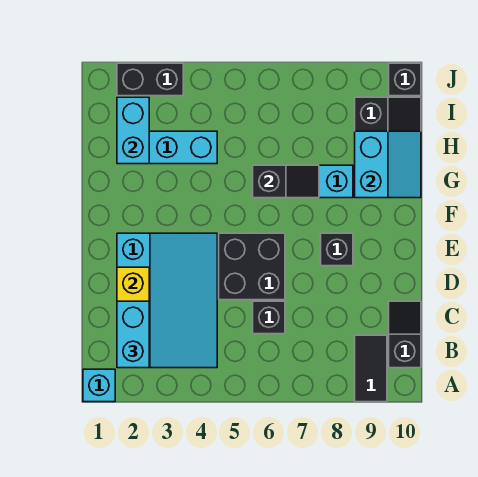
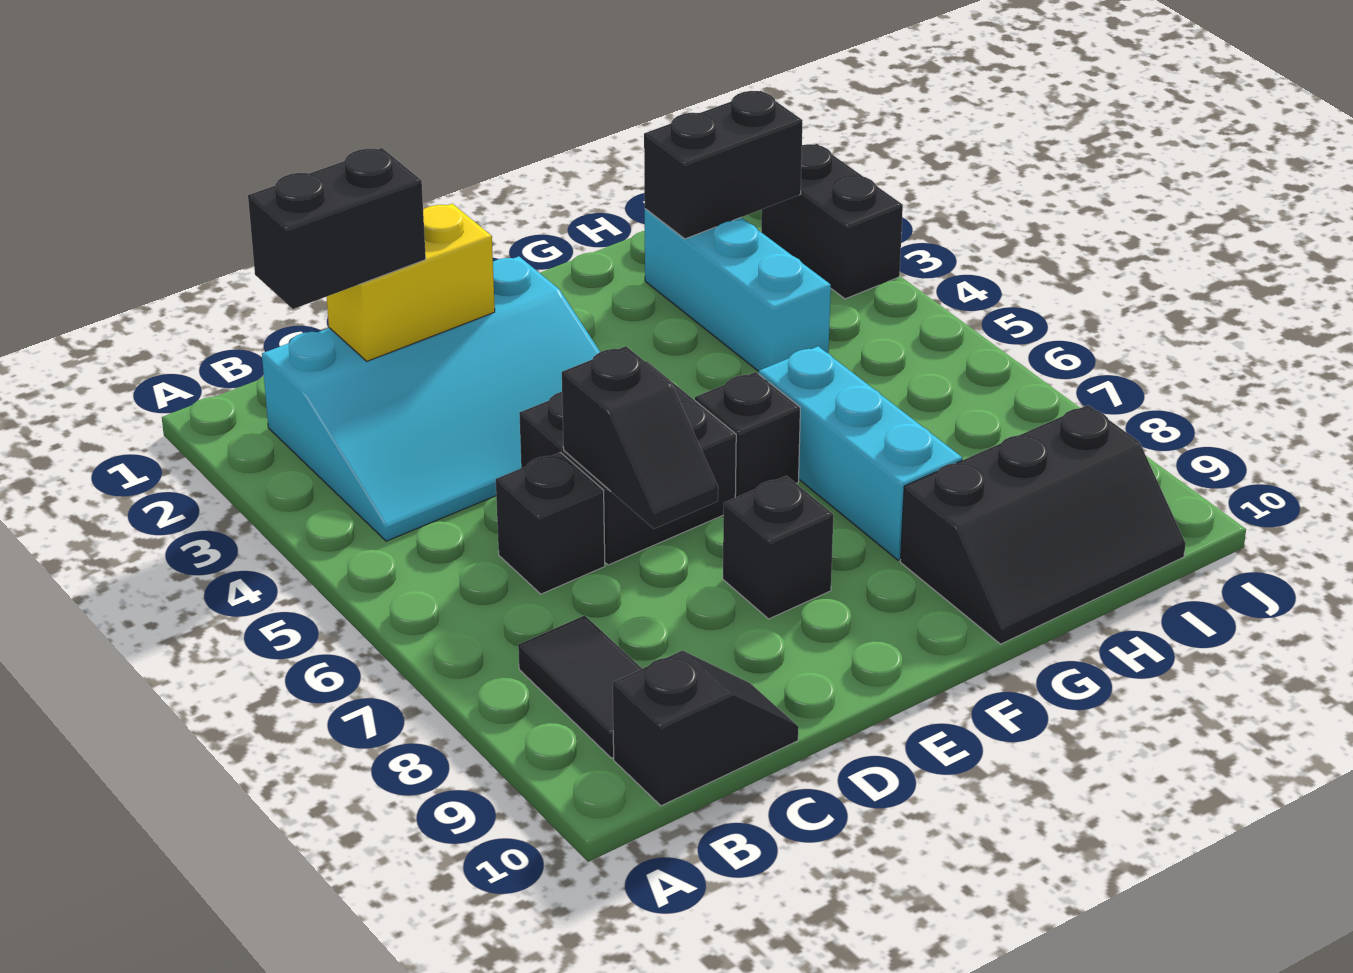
cyan 1x1 brick [83,369,115,402] -> none
black 1x2 tile [355,335,387,402] -> black 1x2 tile turned to [518,615,642,758]
cyan 1x2 brick [117,301,149,368] -> black 1x2 brick [248,148,426,309]
black 1x2 slope [253,165,319,198] -> black 1x2 slope moved to [562,346,718,529]
cyan 2x2 slope [355,131,421,198] -> none
cyan 1x2 brick [117,97,149,164] -> black 1x2 brick [644,91,803,239]
black 1x1 brick [389,63,421,96] -> black 1x1 brick moved to [695,372,800,497]

